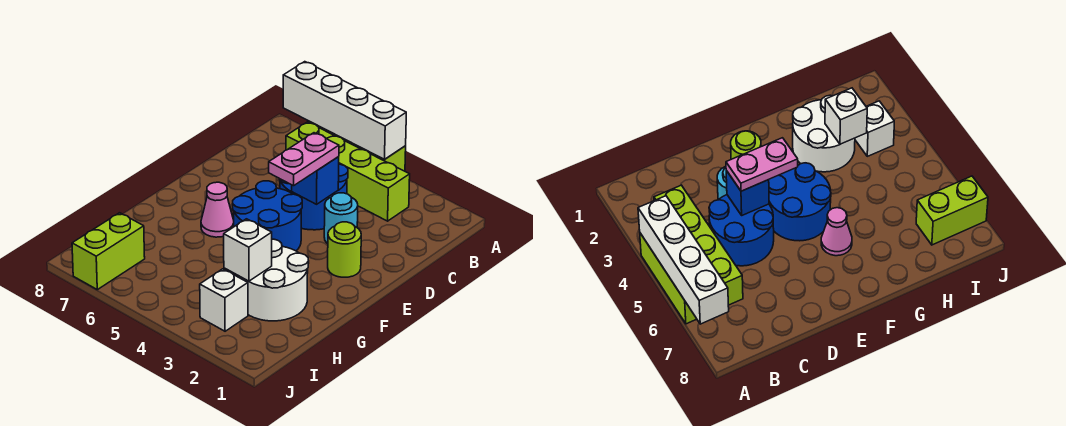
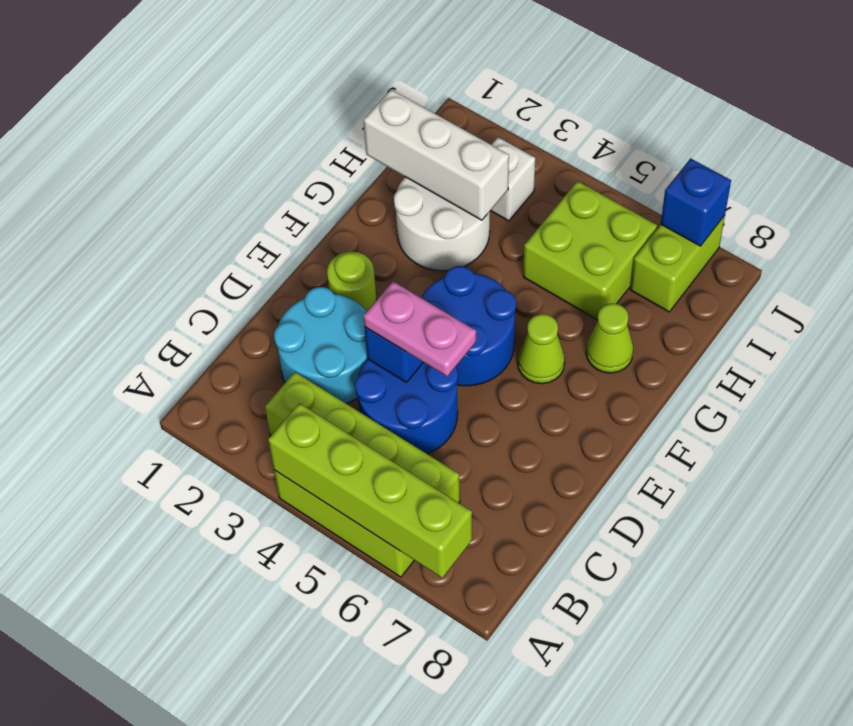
white 1x4 brick [283,62,406,159] -> lime 1x4 brick [268,403,472,578]
cyan 1x1 round brick [324,193,358,244] -> cyan 2x2 round brick [274,287,367,404]
pink 1x2 plate [269,133,339,186] -> pink 1x2 plate turned to [363,282,476,376]
pink 1x1 cone [201,182,234,237] -> lime 1x1 cone [518,314,565,384]
none -> lime 1x1 cone [586,303,633,373]
white 1x1 brick [224,219,272,281] -> white 1x3 brick [363,90,509,220]
none -> lime 2x2 brick [523,181,657,320]
none -> blue 1x1 brick [661,158,731,246]

